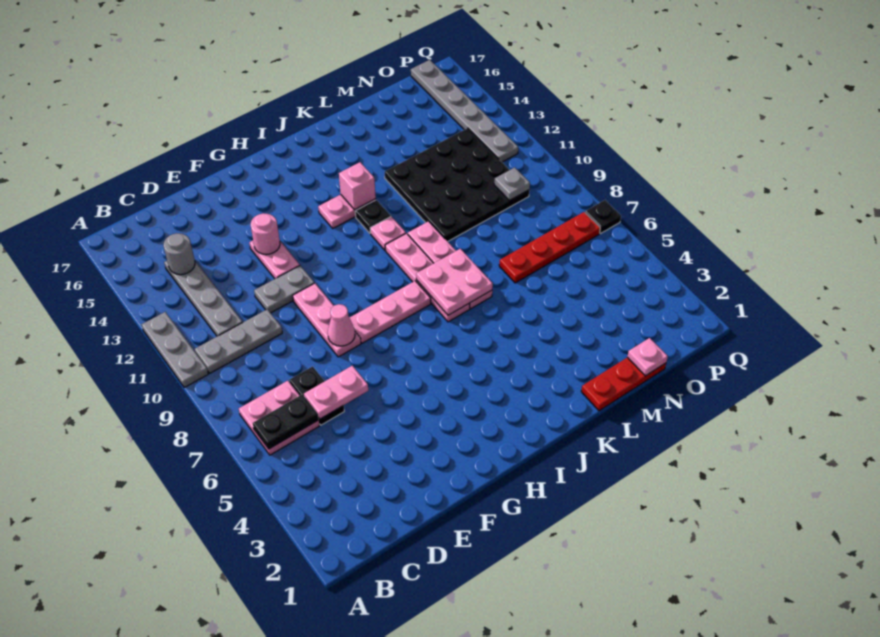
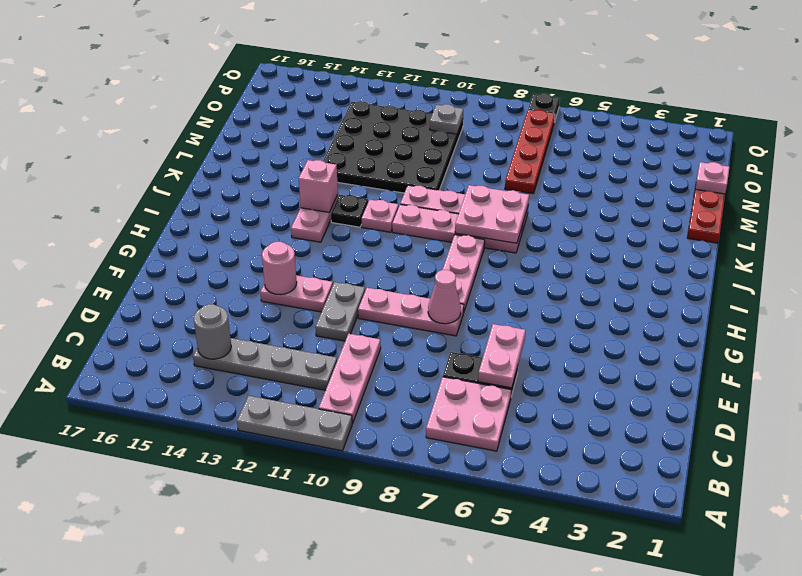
black 1x2 plate [253,394,319,449] -> none
grey 1x3 plate [195,309,282,373] -> pink 1x3 plate [319,334,381,423]
grey 1x6 plate [411,60,518,162] -> none

